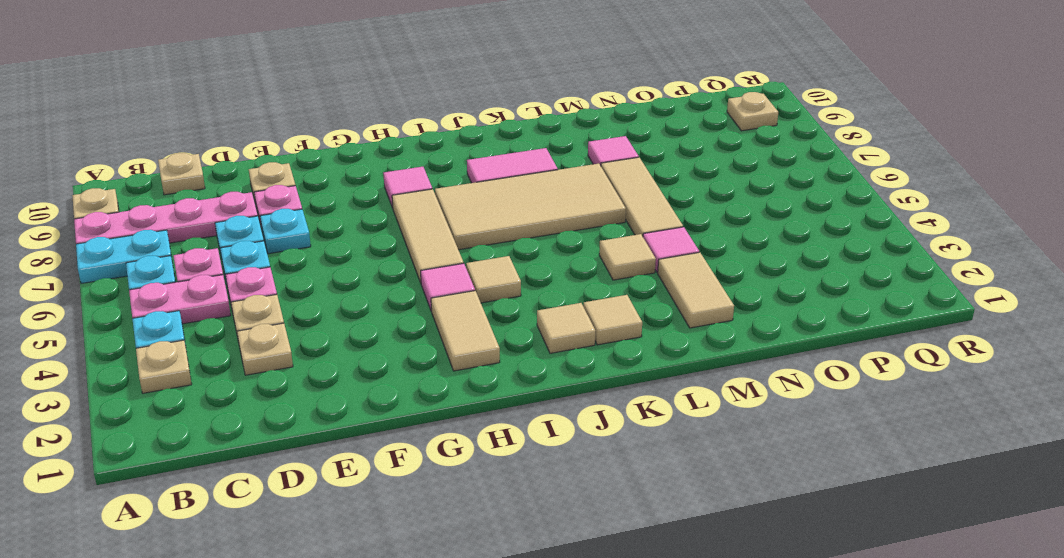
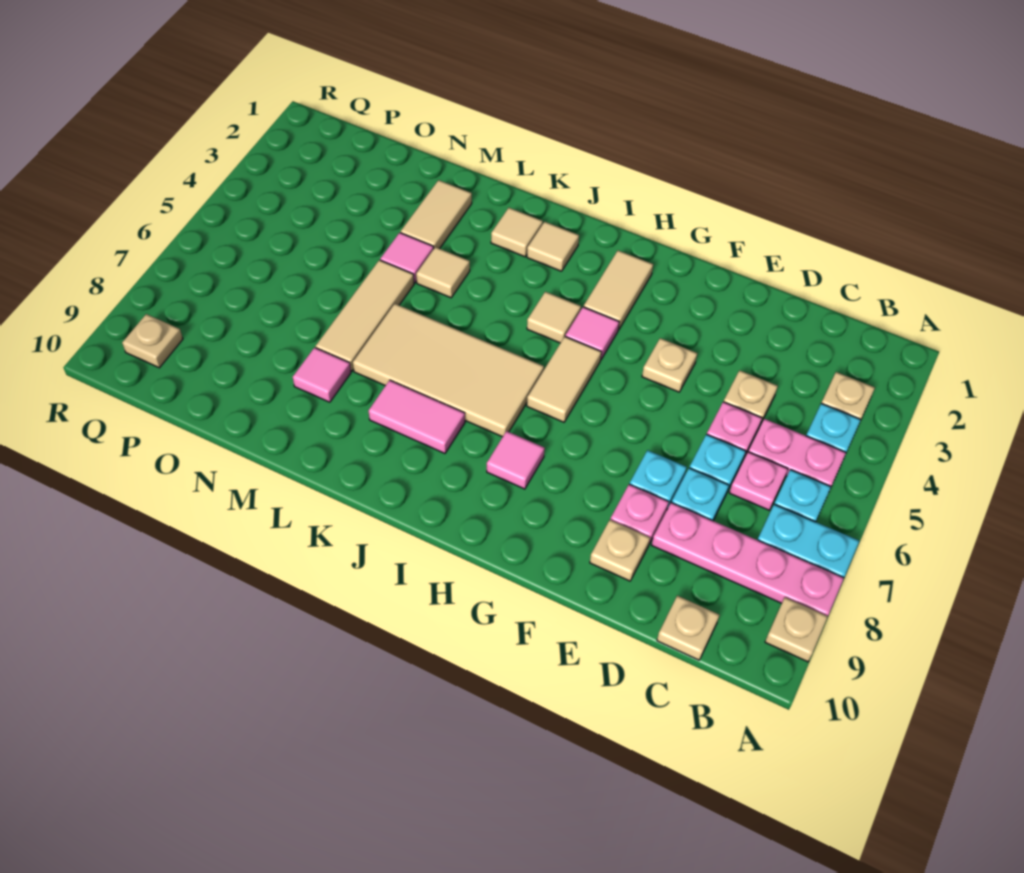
tan 1x1 plate [237,323,293,375] -> tan 1x1 plate moved to [642,338,697,392]
tan 1x3 tile [392,189,464,283] -> tan 1x2 tile [527,337,601,422]

